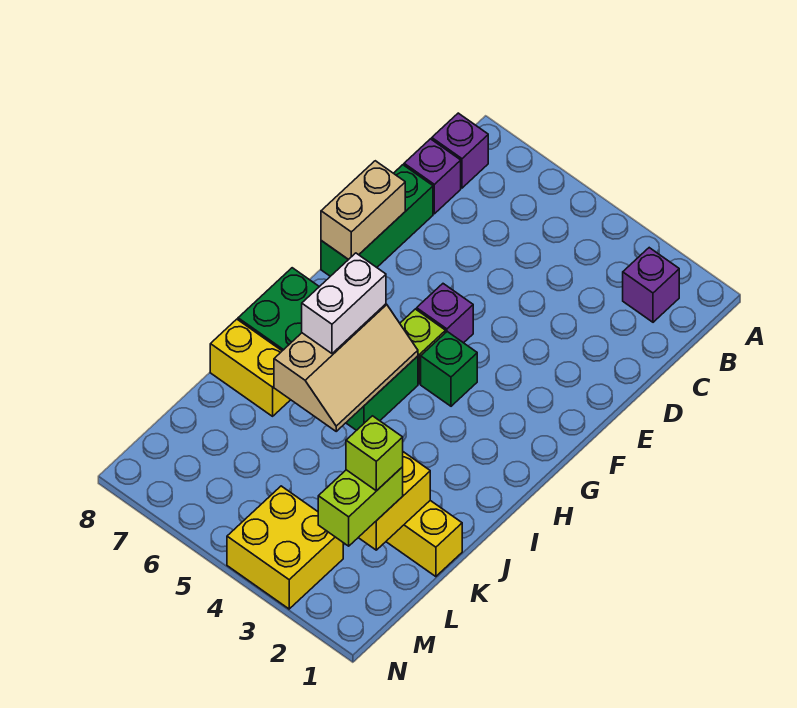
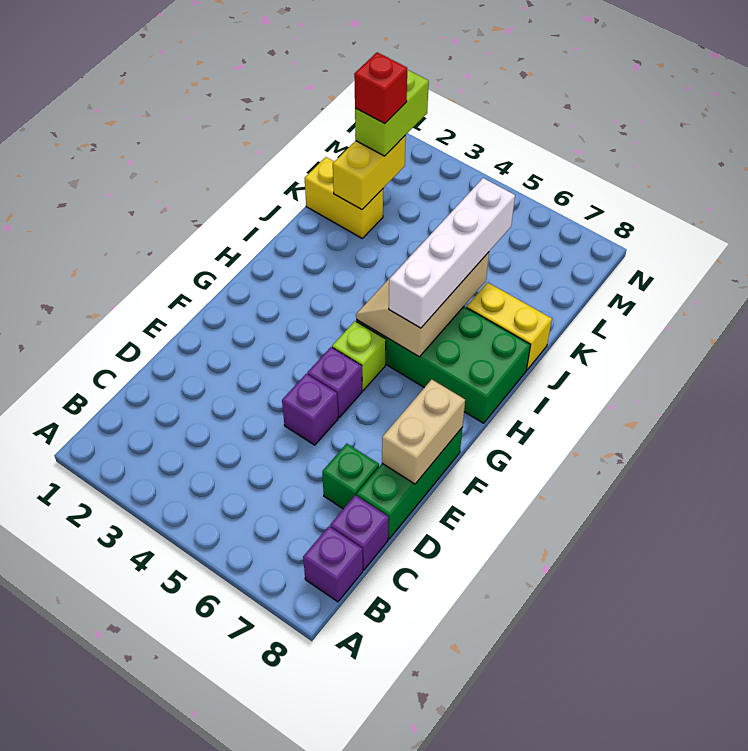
purple 1x1 brick [623,248,679,322] -> purple 1x1 brick moved to [282,374,338,445]
green 1x1 brick [421,332,477,406] -> green 1x1 brick moved to [322,444,379,509]
white 1x2 brick [302,253,386,353] -> white 1x4 brick [389,178,515,328]
lime 1x1 brick [346,416,403,491] -> red 1x1 brick [354,52,407,123]
yellow 2x2 brick [227,486,343,609] -> none

